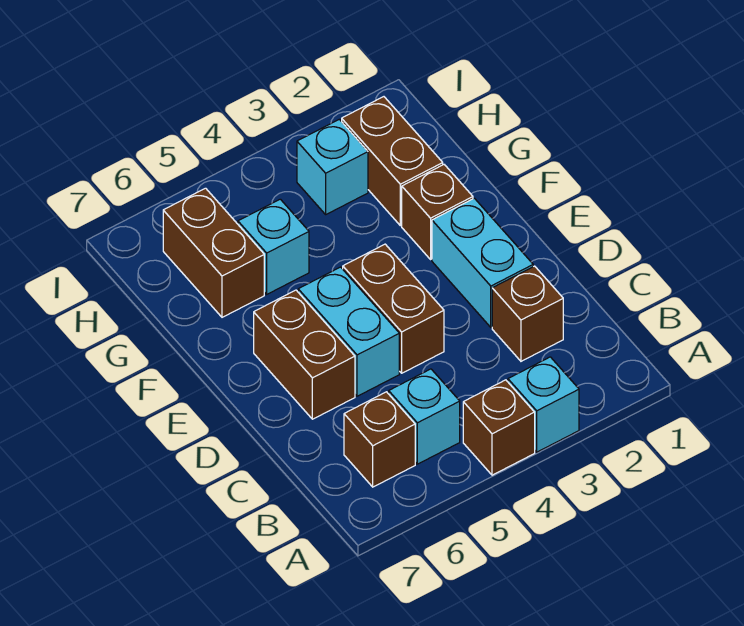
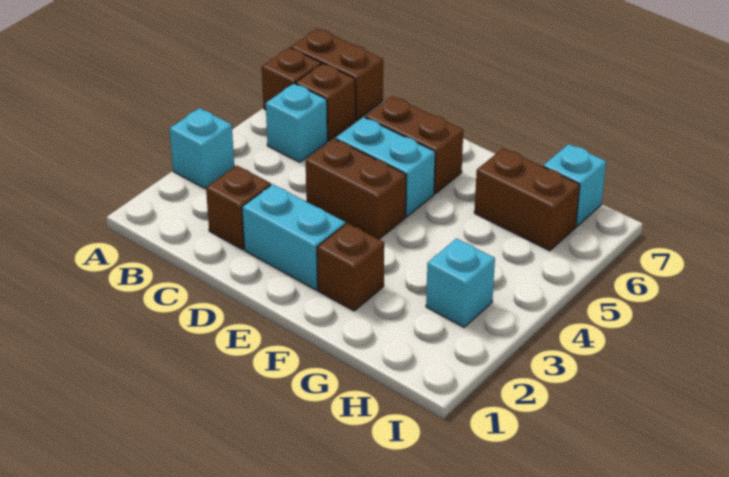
brown 1x1 brick [463,380,535,475] -> brown 1x1 brick moved to [262,48,321,110]
brown 1x2 brick [342,97,443,226] -> brown 1x2 brick moved to [291,29,383,120]
cyan 1x1 brick [238,199,309,294] -> cyan 1x1 brick moved to [543,144,606,227]

